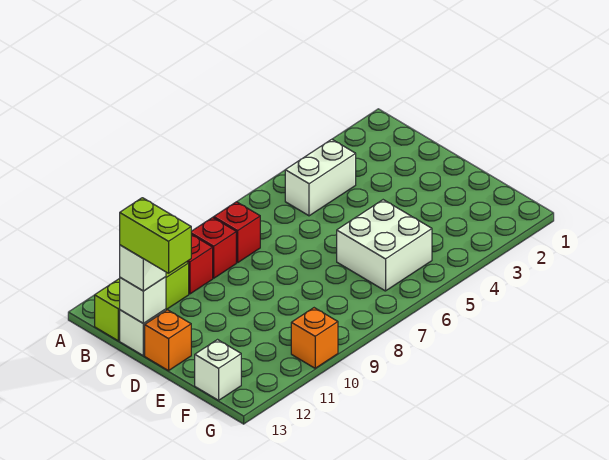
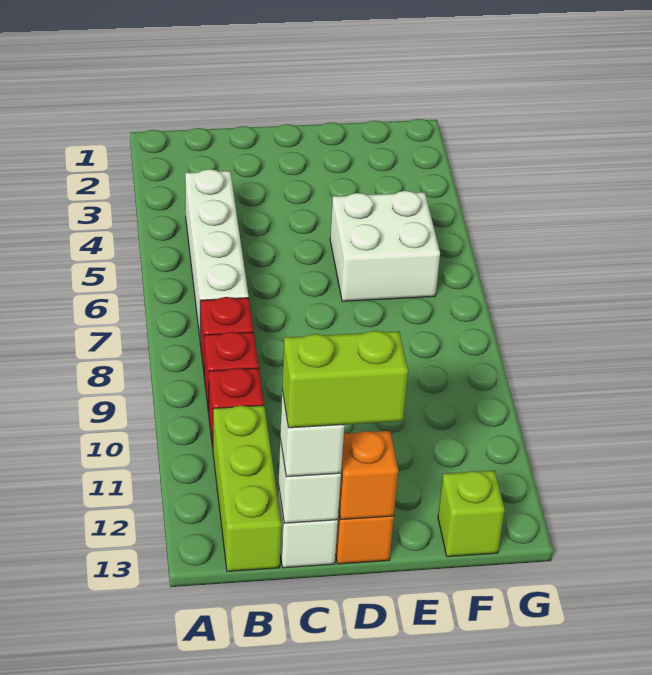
white 1x2 brick [285,139,356,216] -> white 1x4 brick [185,169,249,336]
white 1x1 brick [195,340,241,400] -> lime 1x1 brick [438,470,505,557]
orange 1x1 brick [291,308,338,368] -> orange 1x1 brick moved to [339,431,398,520]

